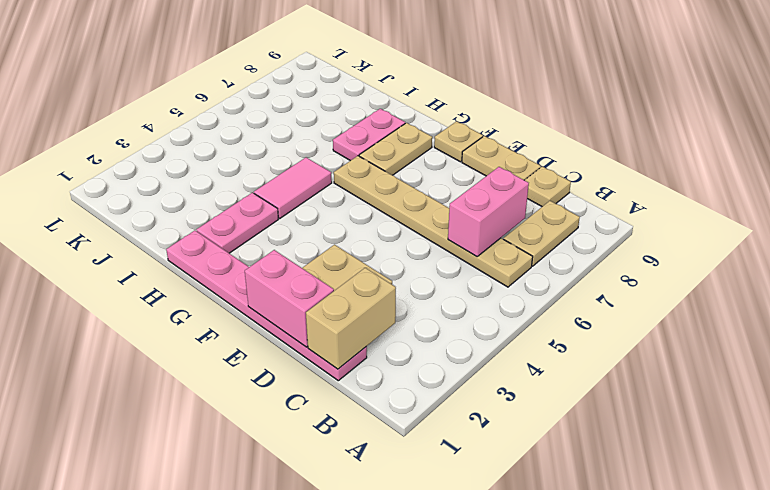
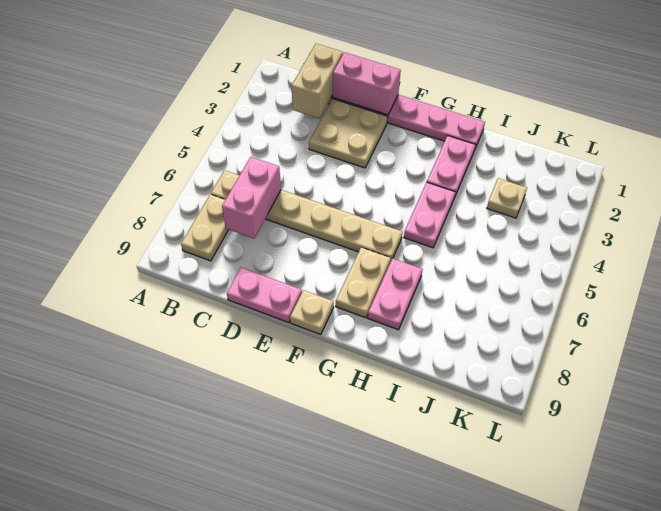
tan 1x1 plate [525,167,571,207] -> tan 1x1 plate moved to [487,178,527,218]
tan 1x2 plate [462,136,541,180] -> pink 1x2 plate [227,268,302,323]
pink 1x2 tile [254,157,332,218] -> pink 1x2 plate [404,182,455,248]

